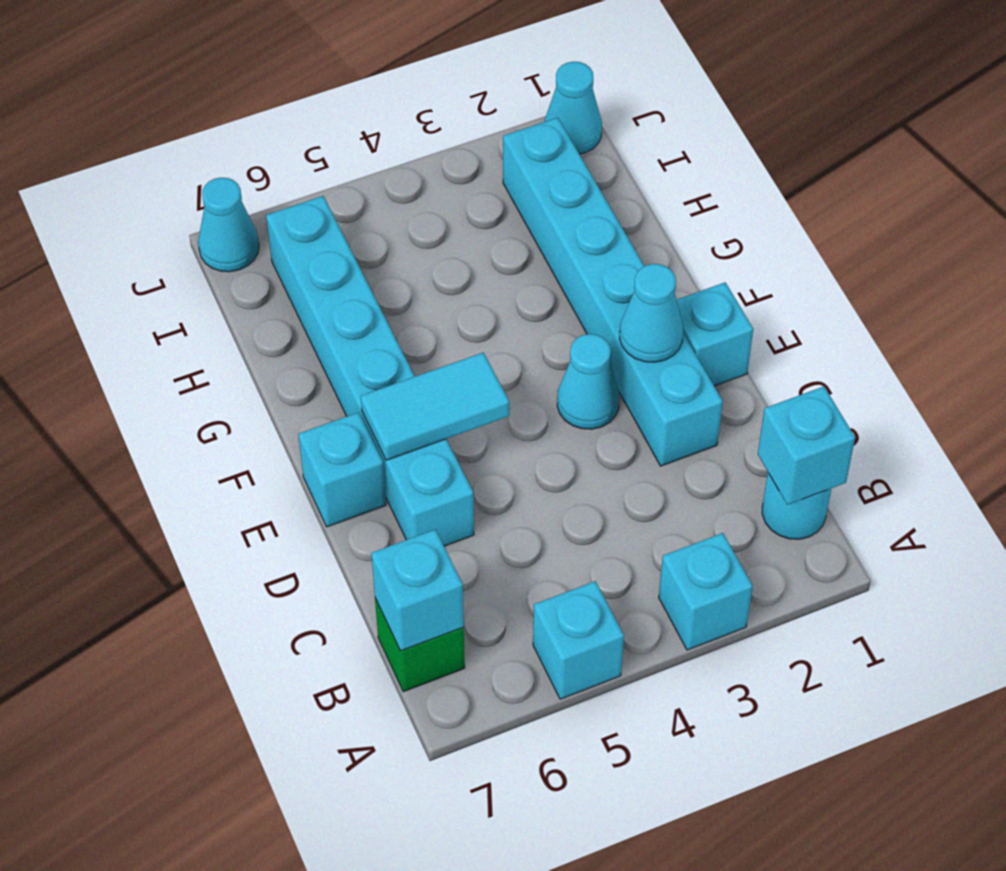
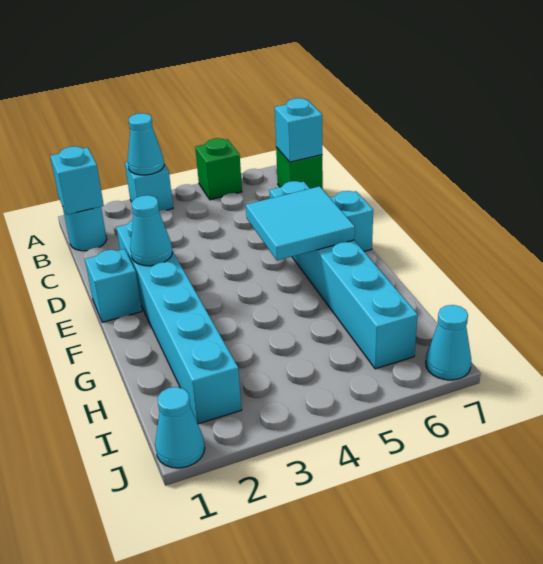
cyan 1x1 brick [533,581,624,699] -> green 1x1 brick [195,138,242,200]
cyan 1x1 cone [557,334,620,429] -> cyan 1x1 cone moved to [128,113,164,175]
cyan 1x2 tile [361,352,509,460] -> cyan 2x2 tile [246,186,355,260]

